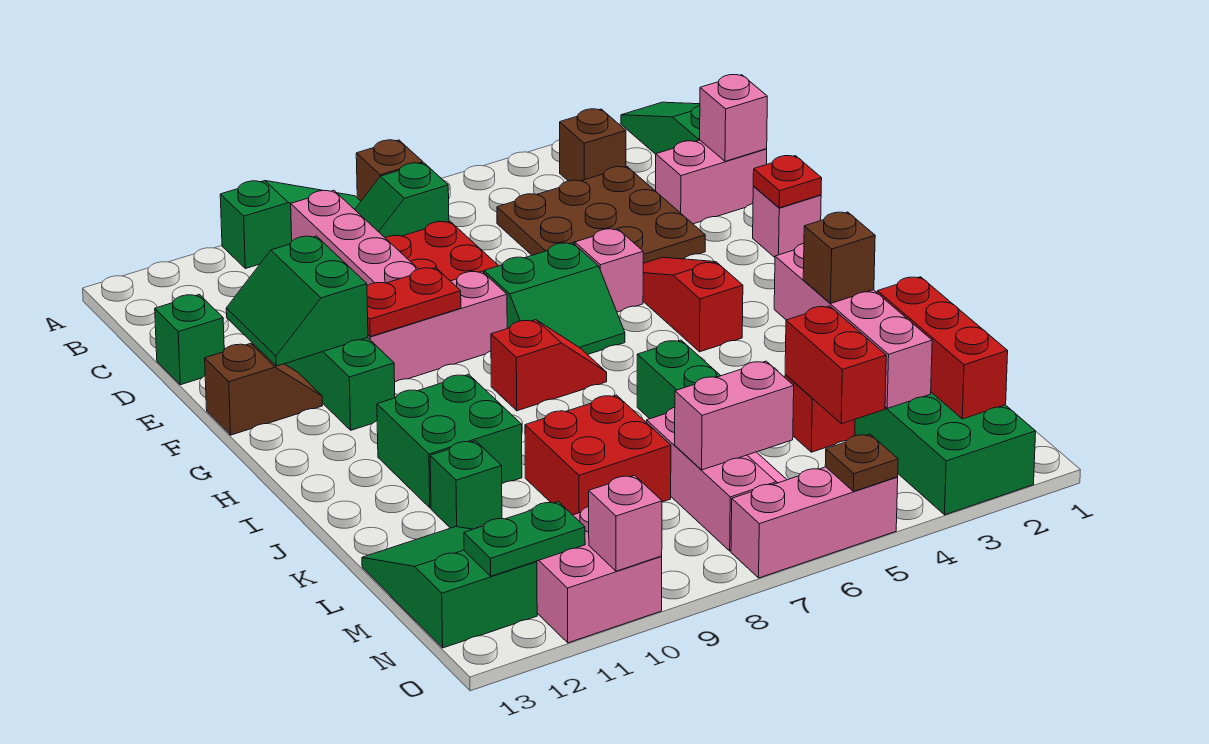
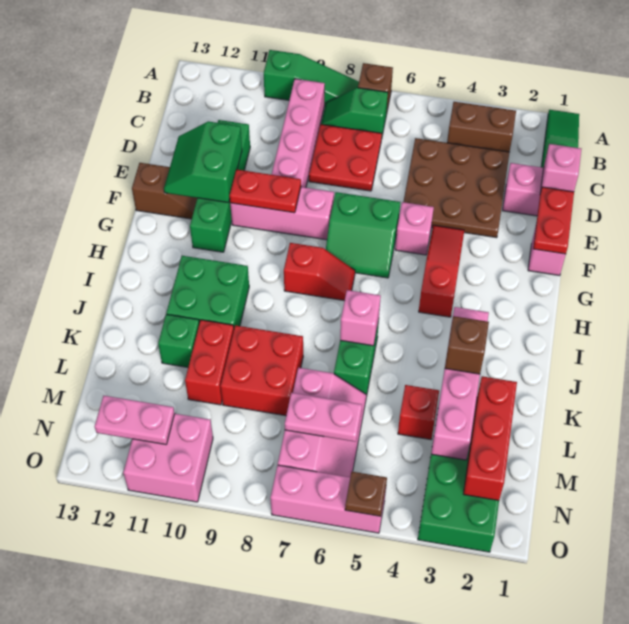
brown 1x1 brick [560,109,626,181] -> brown 1x2 brick [447,102,516,152]
green 1x1 brick [155,295,224,385] -> none
red 1x1 plate [753,156,822,208] -> red 1x2 plate [533,187,574,254]
red 1x2 brick [785,306,886,424] -> red 1x2 brick moved to [185,320,234,405]
green 2x3 slope [362,527,537,648] -> none
pink 1x2 brick [675,361,794,470] -> pink 1x2 plate [285,393,362,442]
green 1x2 plate [464,502,585,576] -> pink 1x2 plate [95,396,175,444]
pink 1x1 brick [589,475,662,571] -> pink 1x1 brick moved to [340,290,381,346]

